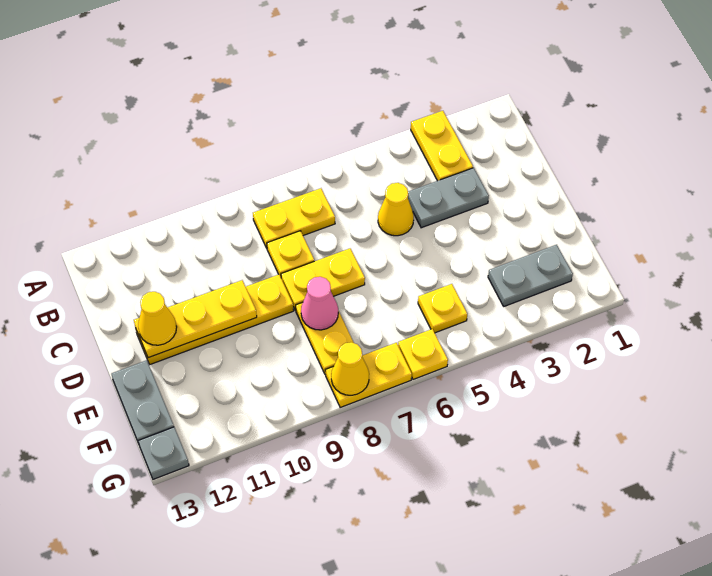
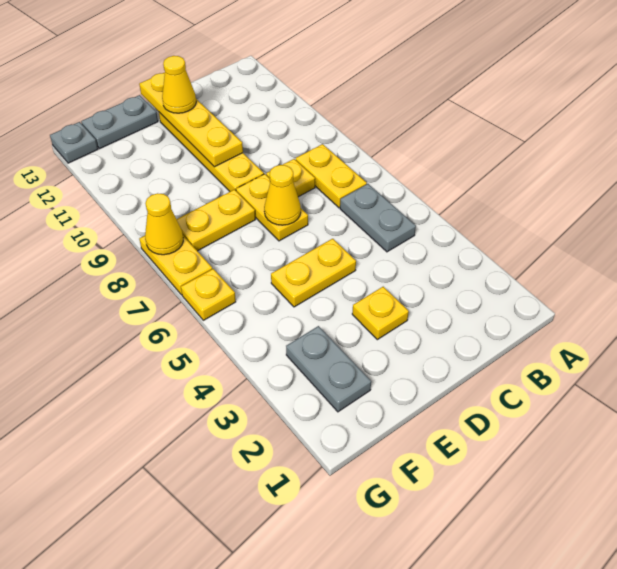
yellow 1x2 plate [411,111,473,181] -> yellow 1x2 plate moved to [271,239,356,307]
grey 1x2 plate [408,168,489,228] -> grey 1x2 plate moved to [340,184,416,252]
yellow 1x1 cone [378,183,414,236] -> yellow 1x1 cone moved to [264,165,301,225]
yellow 1x3 plate [134,280,257,358] -> yellow 1x4 plate [139,72,243,167]
pink 1x1 cone [301,277,338,330] -> none
yellow 1x1 plate [418,284,467,333] -> yellow 1x1 plate moved to [352,287,409,340]

